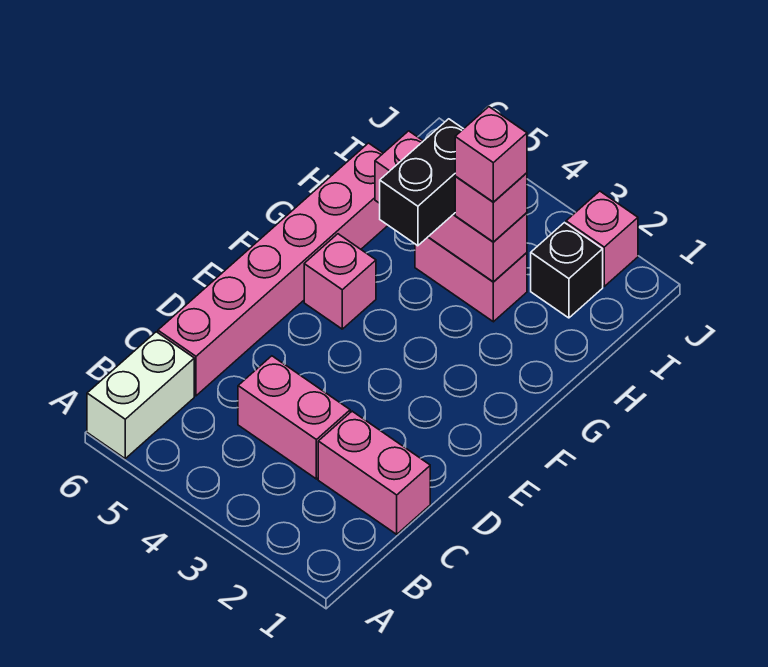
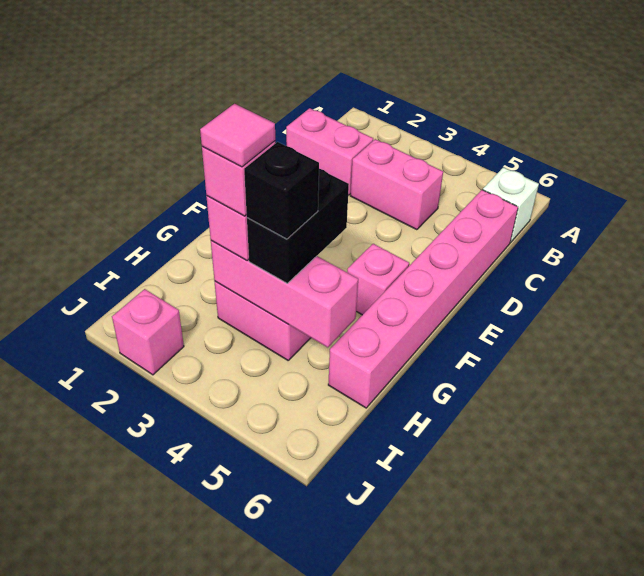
white 1x2 brick [87,332,194,458] -> white 1x1 brick [483,167,539,242]
none -> pink 1x1 tile [200,104,275,167]
black 1x1 brick [531,223,603,318] -> black 1x1 brick moved to [244,142,319,239]

